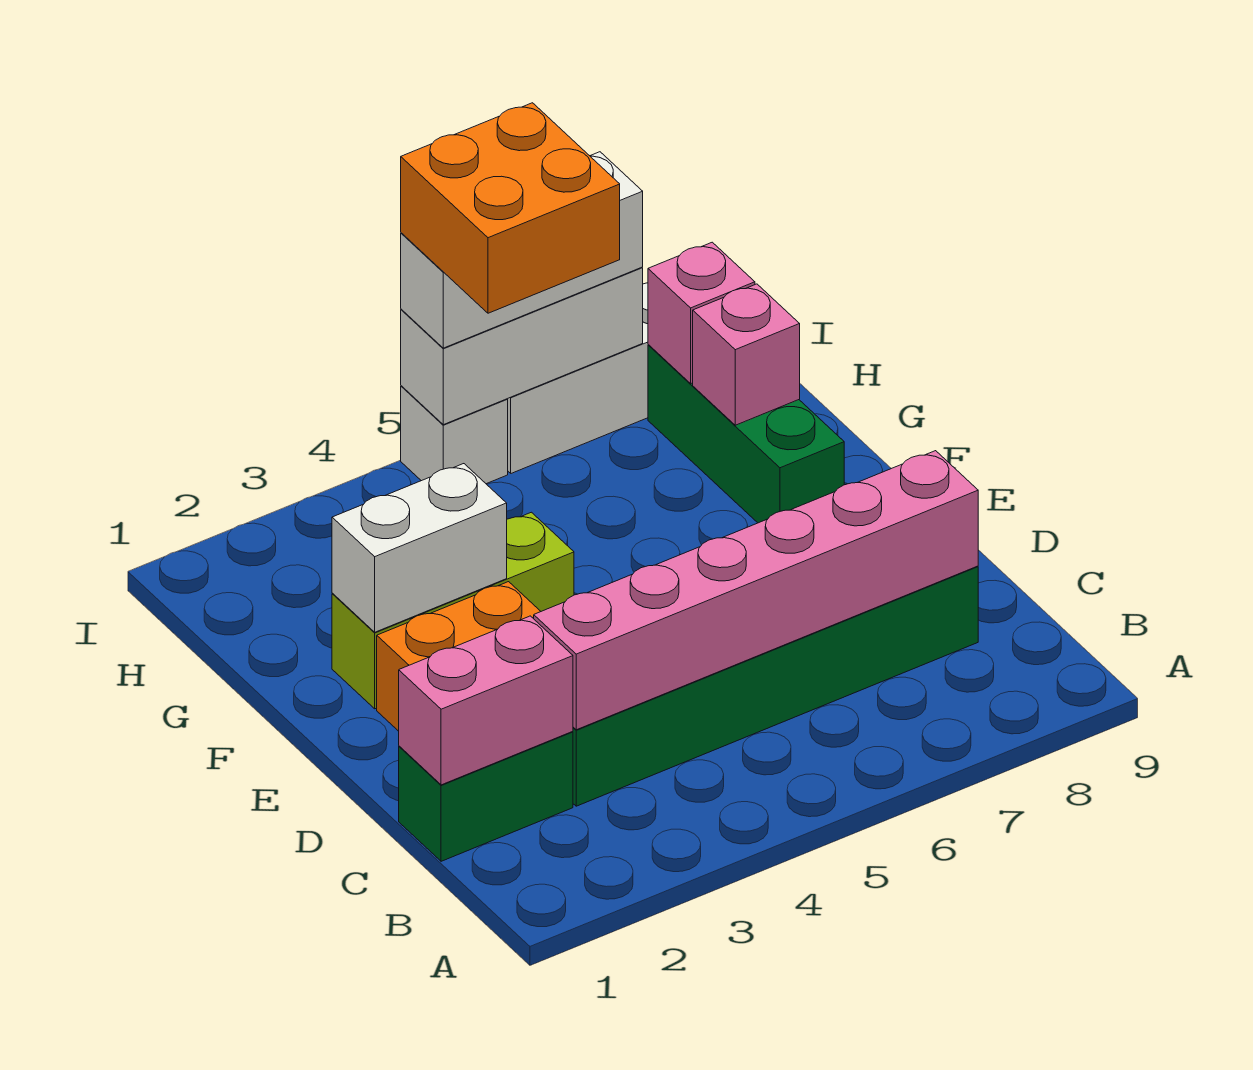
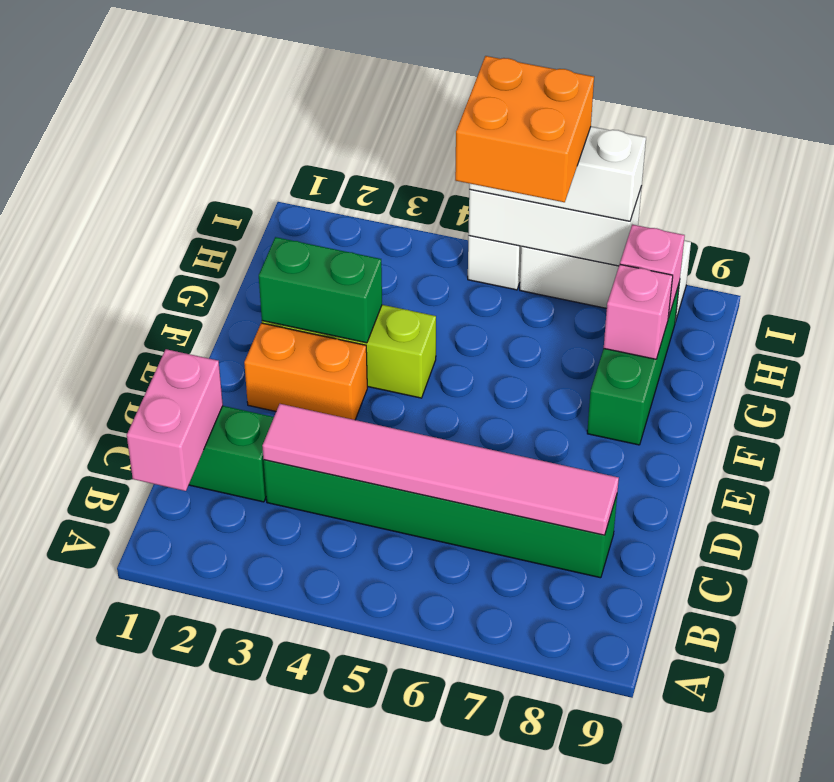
pink 1x2 brick [399,616,573,785] -> pink 1x2 brick turned to [127,349,223,491]
pink 1x6 brick [534,451,978,730] -> pink 1x6 tile [262,404,619,535]
white 1x2 brick [332,464,507,632] -> green 1x2 brick [259,237,382,343]

